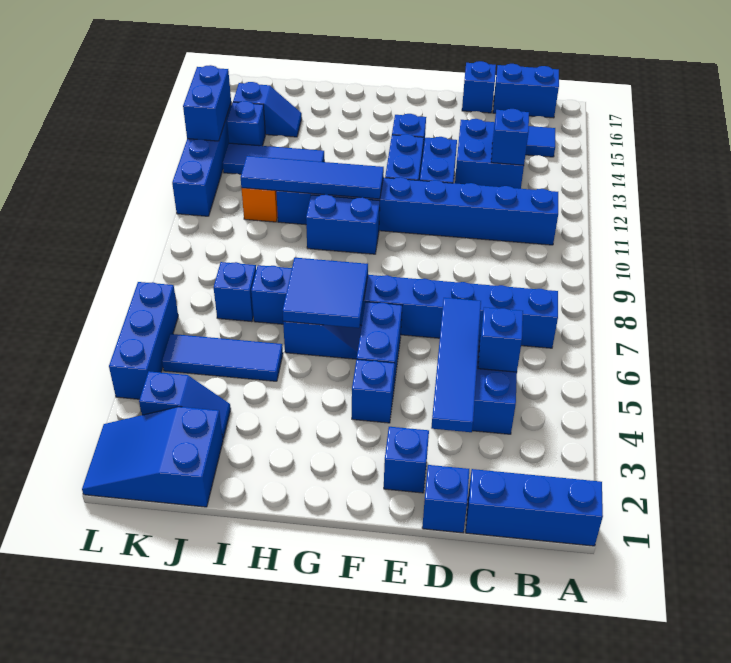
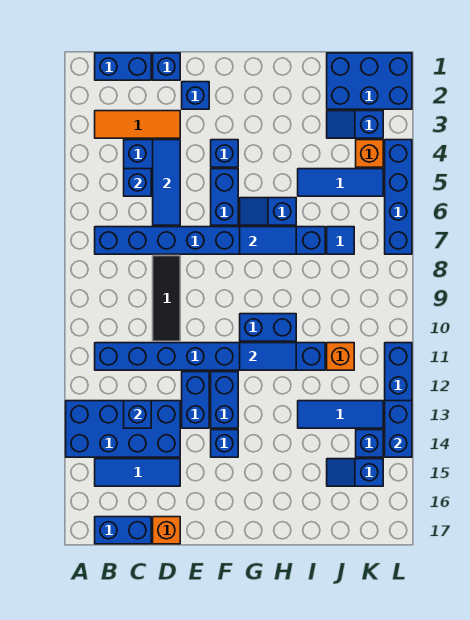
blue 1x3 brick [466,469,603,546] -> blue 1x2 brick [95,53,151,80]
none -> orange 1x3 tile [95,111,180,138]
blue 2x2 brick [455,119,524,189] -> blue 2x4 brick [66,401,180,457]
blue 1x4 tile [431,298,481,432] -> blue 1x3 tile [153,140,180,225]
none -> black 1x3 tile [153,256,180,341]
blue 1x1 brick [462,61,496,113] -> orange 1x1 brick [153,517,180,544]
blue 2x2 tile [283,258,368,328] -> blue 1x2 tile [240,227,296,254]
blue 1x4 tile [241,156,384,199] -> blue 1x2 tile [240,343,296,370]
blue 2x3 slope [82,407,223,507] -> blue 2x3 brick [327,53,412,109]
blue 1x1 brick [214,262,256,322] -> blue 1x1 tile [327,227,354,254]
none -> orange 1x1 brick [356,140,383,167]
blue 1x3 brick [109,282,178,399] -> blue 1x4 brick [385,140,412,254]

